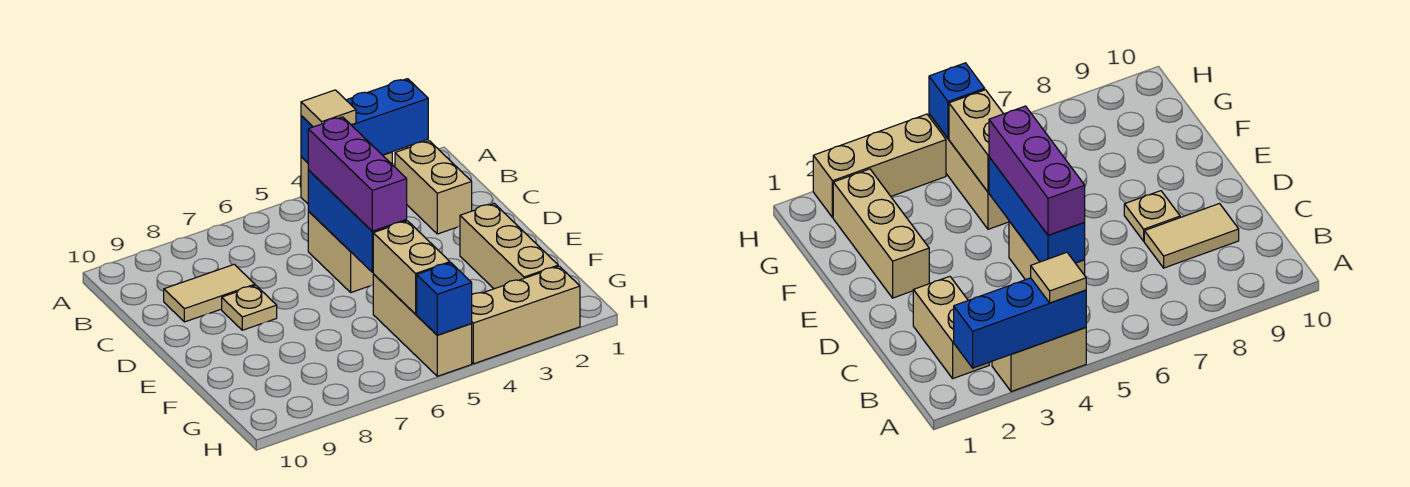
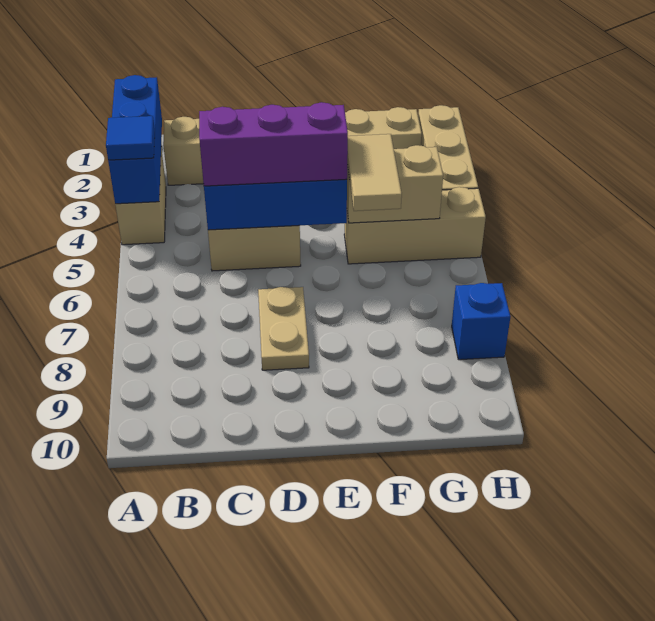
tan 1x1 tile [301,90,356,127] -> blue 1x1 tile [106,116,155,160]
tan 1x2 tile [164,264,255,322] -> tan 1x2 tile moved to [347,134,402,211]
tan 1x1 plate [222,285,277,330] -> tan 1x2 plate [258,287,309,370]
blue 1x1 brick [417,263,472,335] -> blue 1x1 brick moved to [452,283,510,360]

